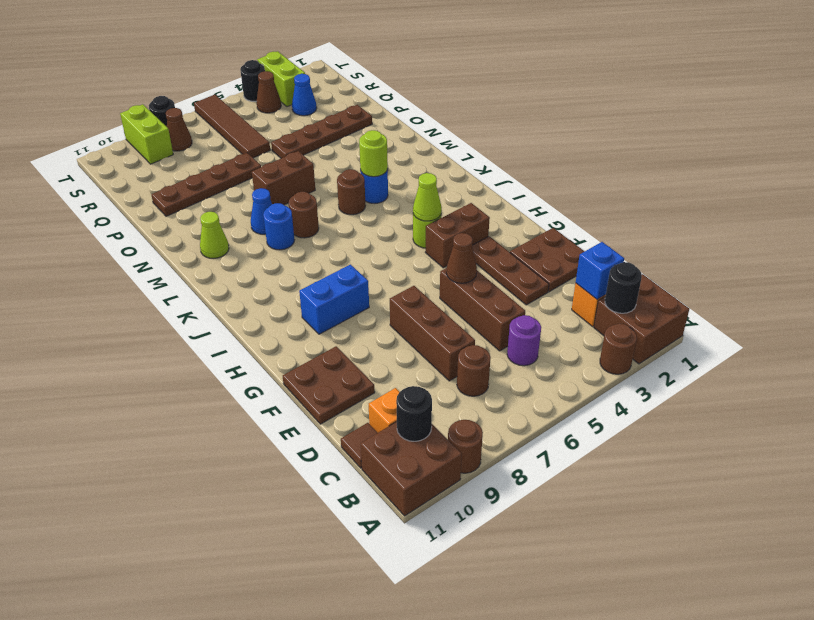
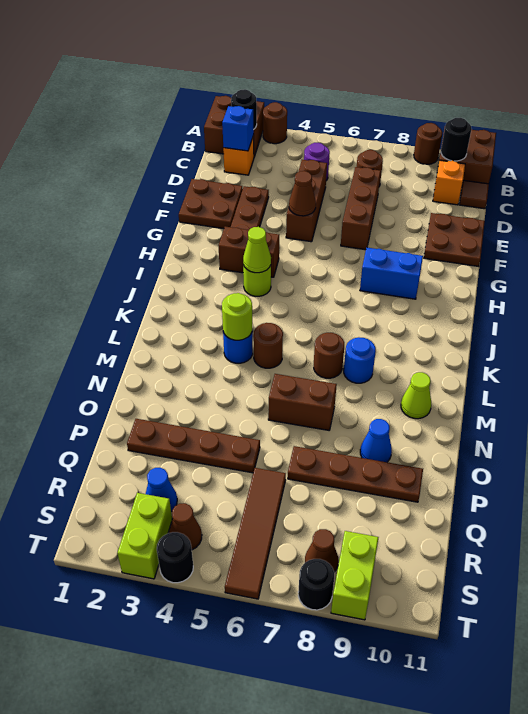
blue 1x1 cone [251,188,272,234] -> blue 1x1 cone moved to [360,419,392,462]

